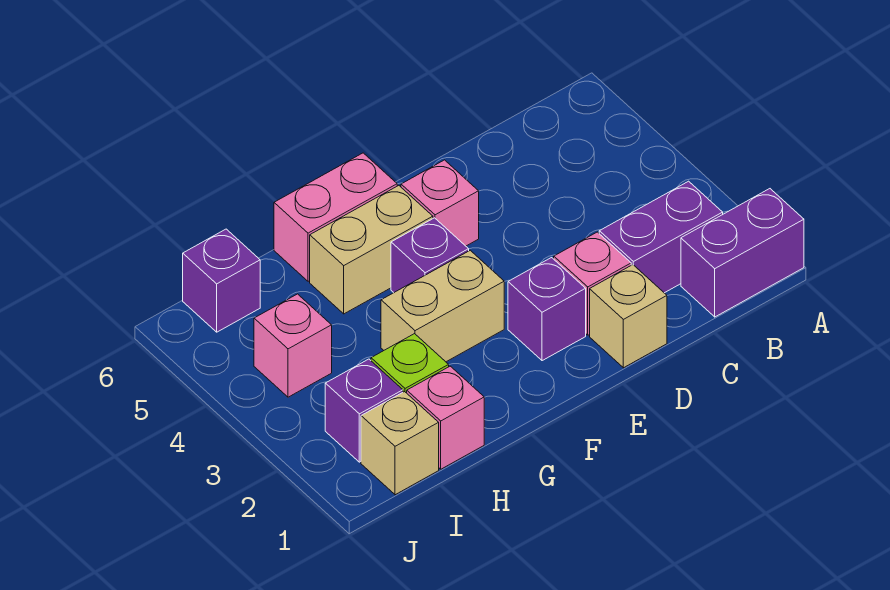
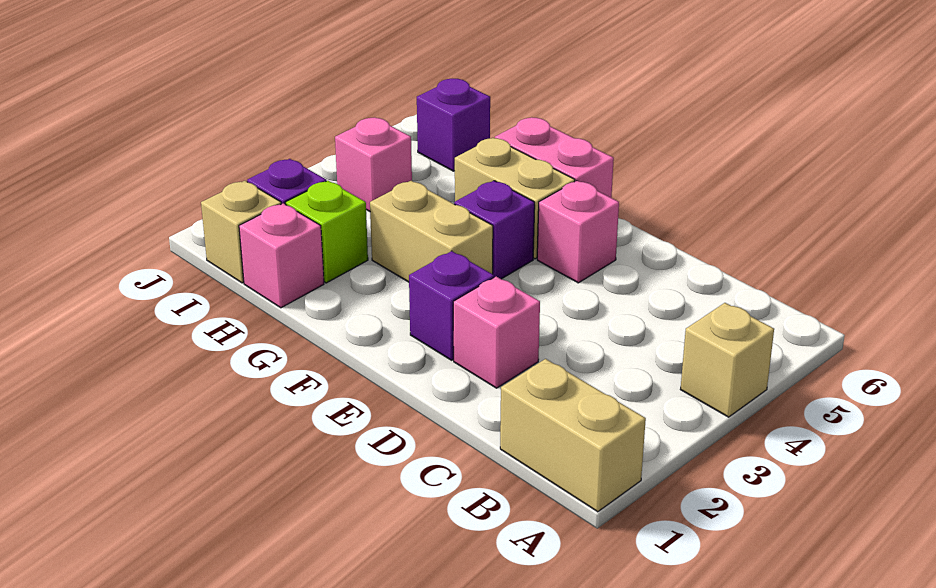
purple 1x2 brick [681,189,804,317] -> tan 1x2 brick [500,359,646,512]
purple 1x2 brick [599,181,723,293] -> none
tan 1x1 brick [590,265,667,368] -> tan 1x1 brick moved to [680,303,774,417]

